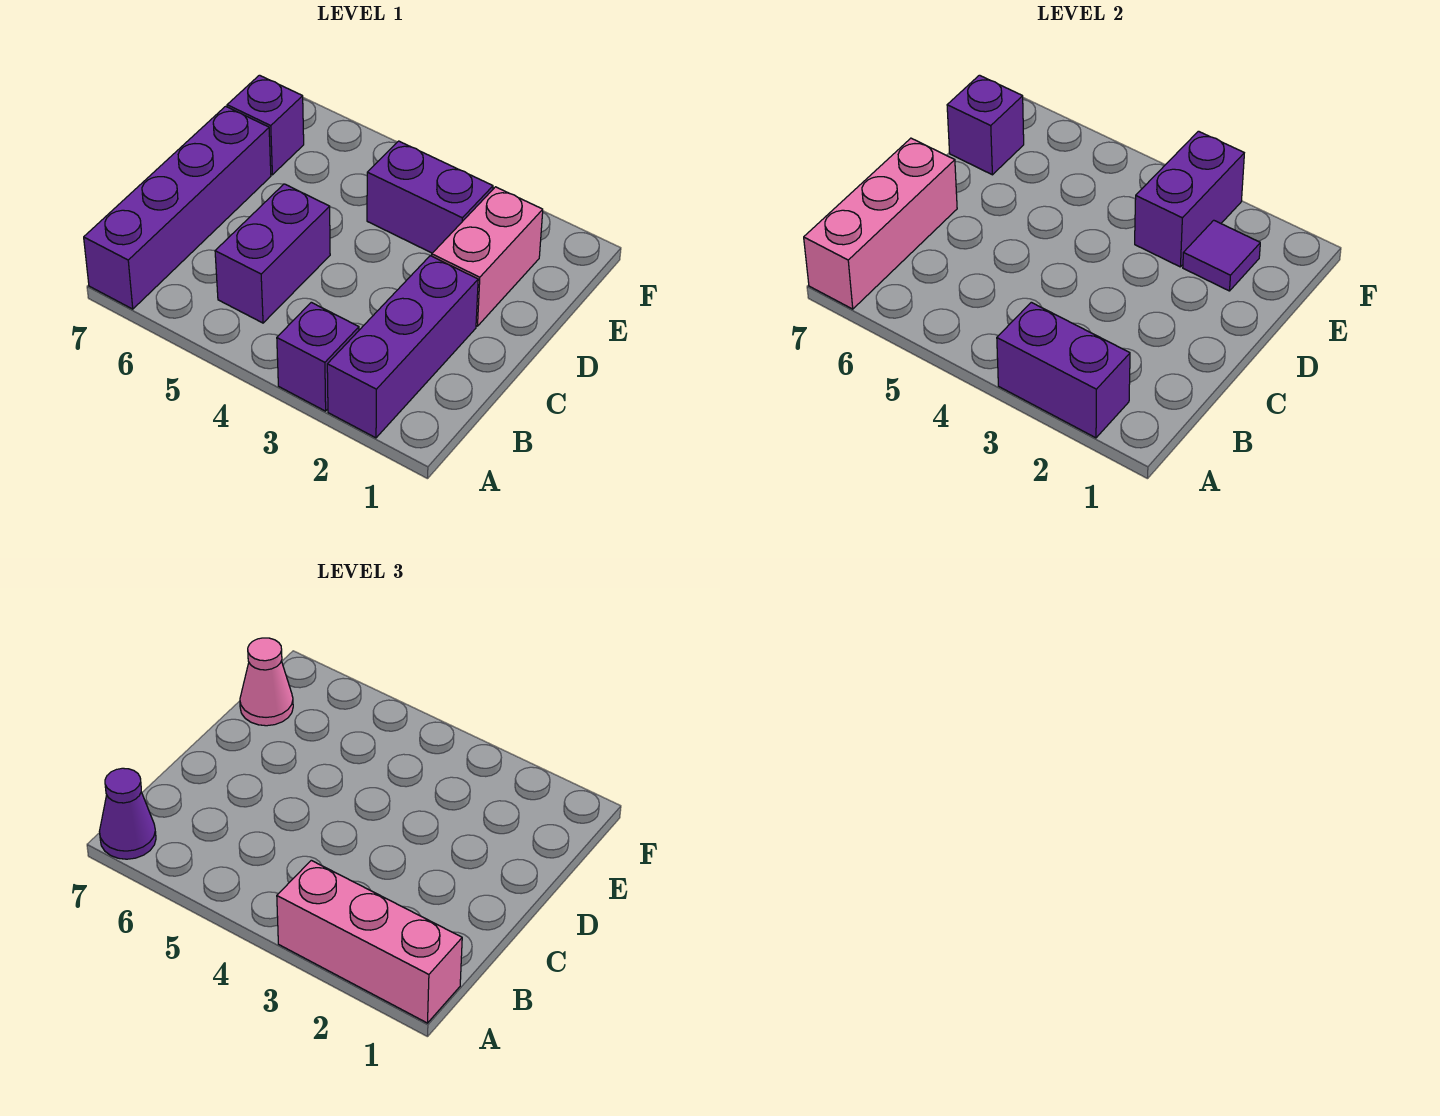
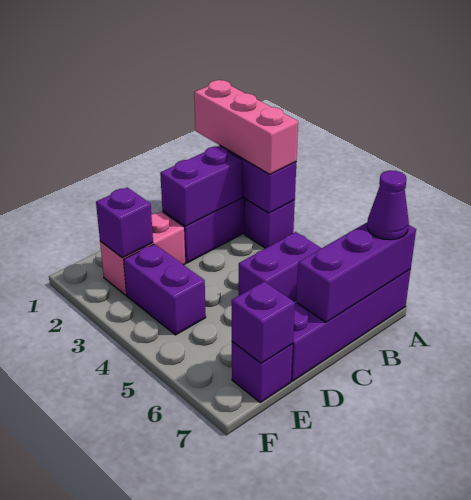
pink 1x3 brick [804,138,957,309] -> purple 1x3 brick [296,222,416,322]
purple 1x1 tile [1183,220,1260,291] -> purple 1x1 brick [96,188,153,258]
purple 1x2 brick [1135,131,1244,267] -> purple 1x2 brick moved to [160,146,242,226]
pink 1x1 cone [240,638,293,726] -> none

